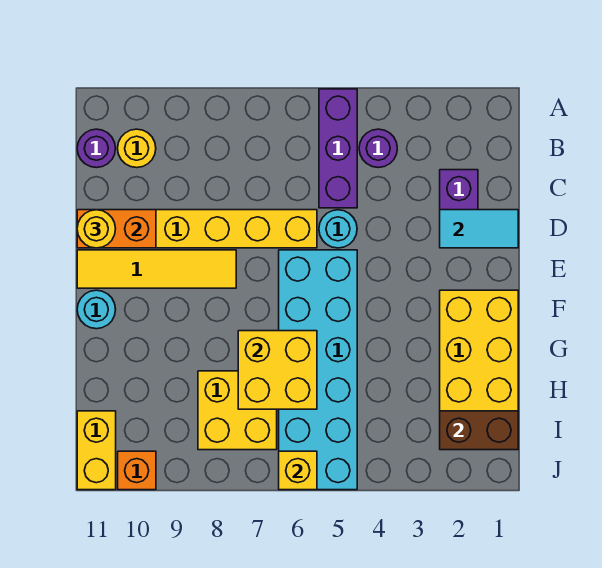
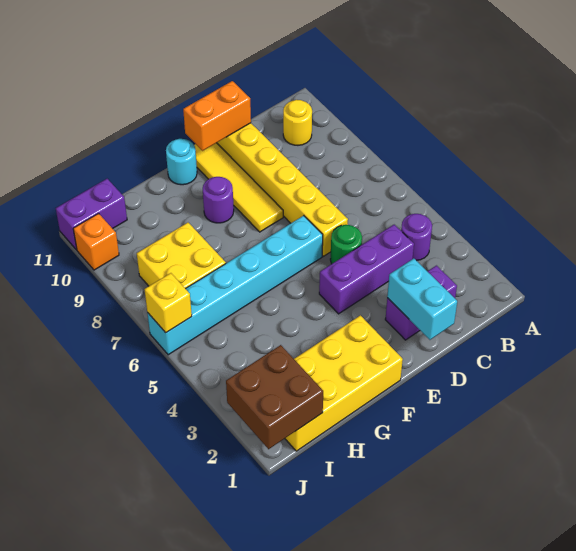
purple 1x3 brick [319,89,357,208] -> purple 1x3 brick moved to [319,225,414,314]
purple 1x1 round brick [77,129,116,168] -> purple 1x1 round brick moved to [203,177,234,223]
cyan 1x2 tile [440,210,518,248] -> cyan 1x2 brick [387,259,457,340]
cyan 1x1 round brick [319,210,357,248] -> green 1x1 round brick [330,225,362,264]
orange 1x2 brick [77,210,156,248] -> orange 1x2 brick turned to [183,81,251,151]
yellow 1x1 round brick [77,210,116,248] -> none
cyan 2x6 brick [279,250,357,490] -> cyan 1x6 brick [147,216,323,355]
yellow 2x2 brick [238,331,317,409] -> none
brown 1x2 brick [440,411,518,450] -> brown 2x2 brick [226,345,323,449]
yellow 1x2 brick [77,411,116,490] -> purple 1x2 brick [56,179,127,250]

